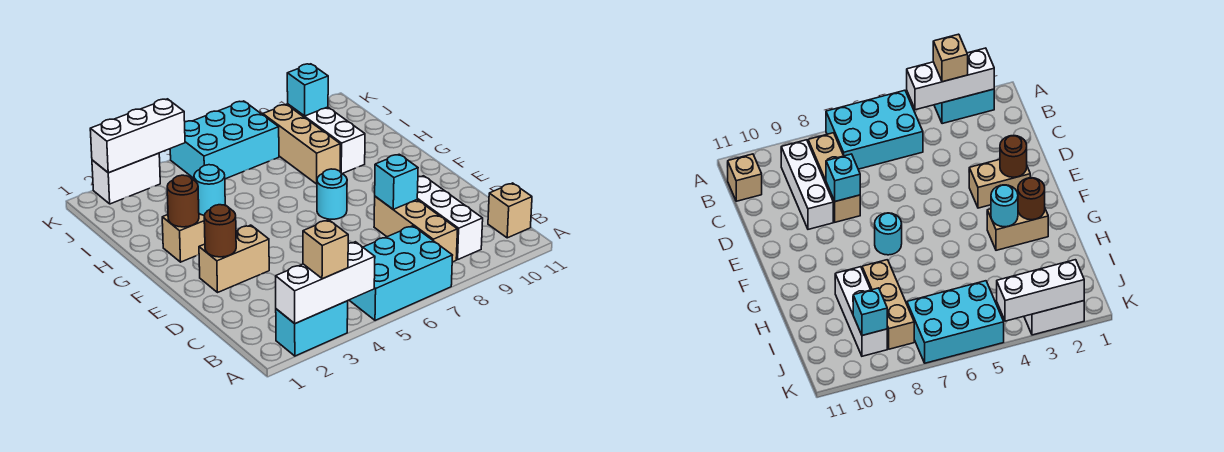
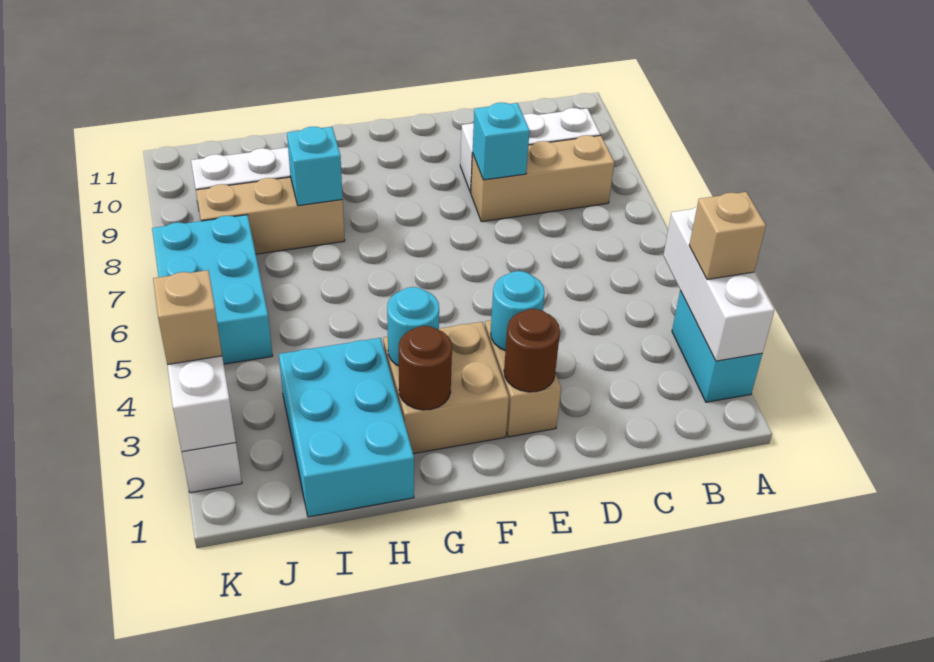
cyan 2x3 brick [349,226,453,320] -> cyan 2x3 brick moved to [279,338,414,517]
tan 1x1 brick [488,183,532,238] -> tan 1x1 brick moved to [153,270,222,365]
cyan 1x1 round brick [317,169,347,219] -> cyan 1x1 round brick moved to [491,271,545,351]
tan 1x2 brick [162,205,230,262] -> tan 2x2 brick [383,322,509,454]
cyan 1x1 brick [287,64,328,116] -> cyan 1x1 brick moved to [287,127,343,206]

